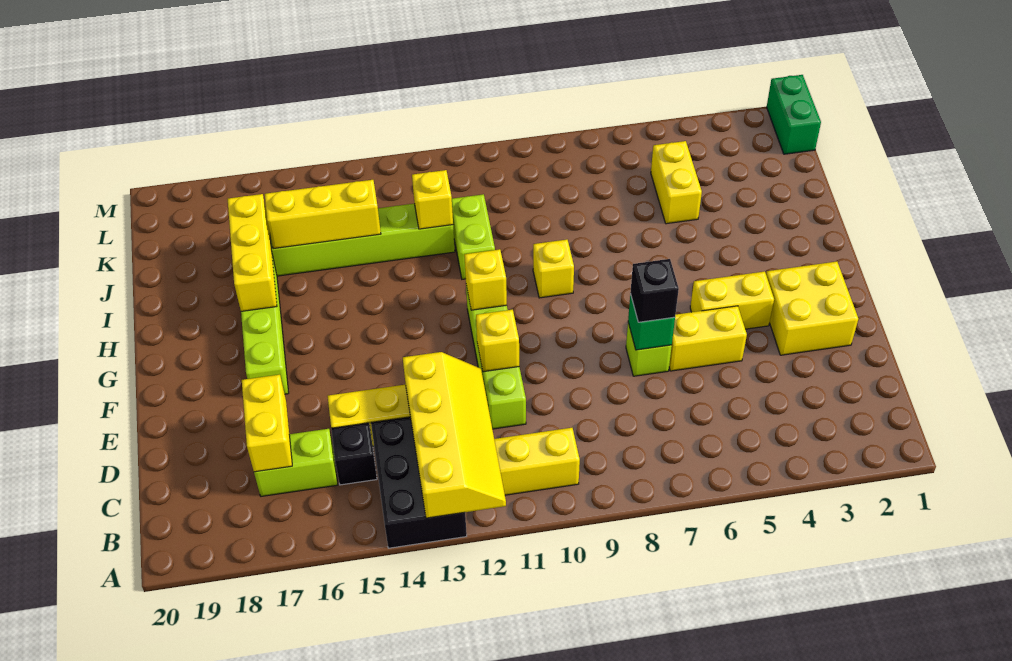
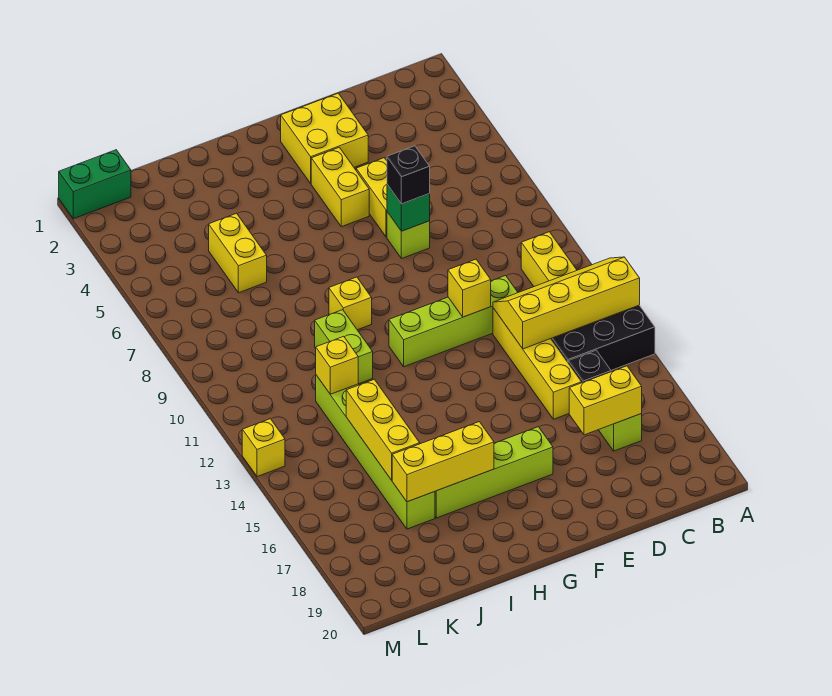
yellow 1x1 brick [464,249,507,310] -> yellow 1x1 brick moved to [242,419,285,477]
lime 1x2 brick [452,194,495,279] -> lime 1x2 brick turned to [315,310,373,384]
yellow 1x2 brick [651,141,702,224] -> yellow 1x2 brick turned to [209,213,267,293]

